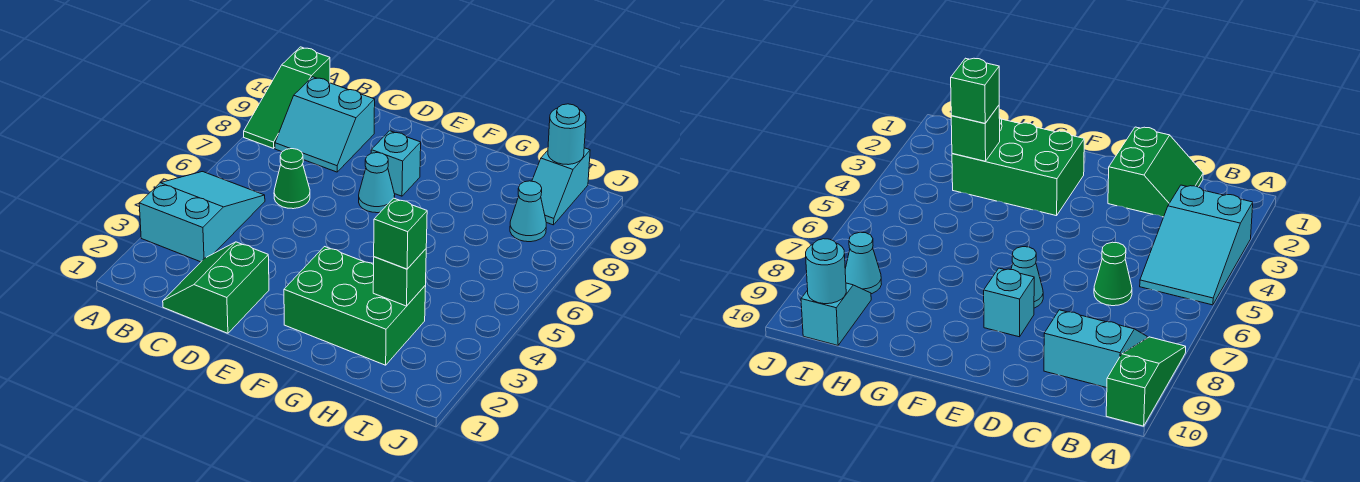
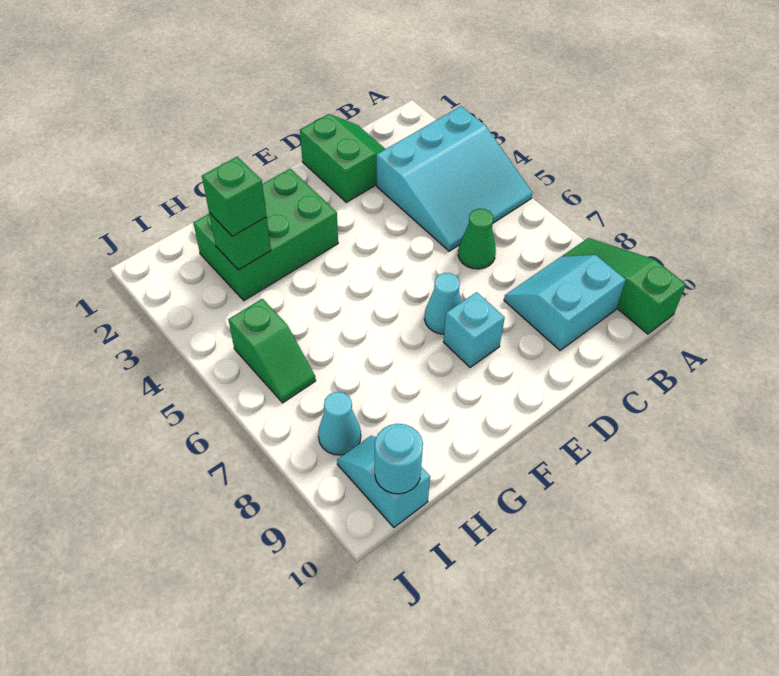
cyan 2x3 slope [139,172,265,262] -> cyan 3x3 slope [377,106,532,251]
none -> green 1x2 slope [228,299,316,403]

